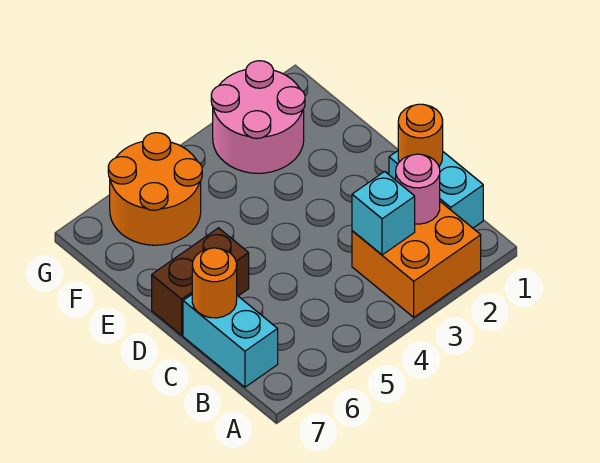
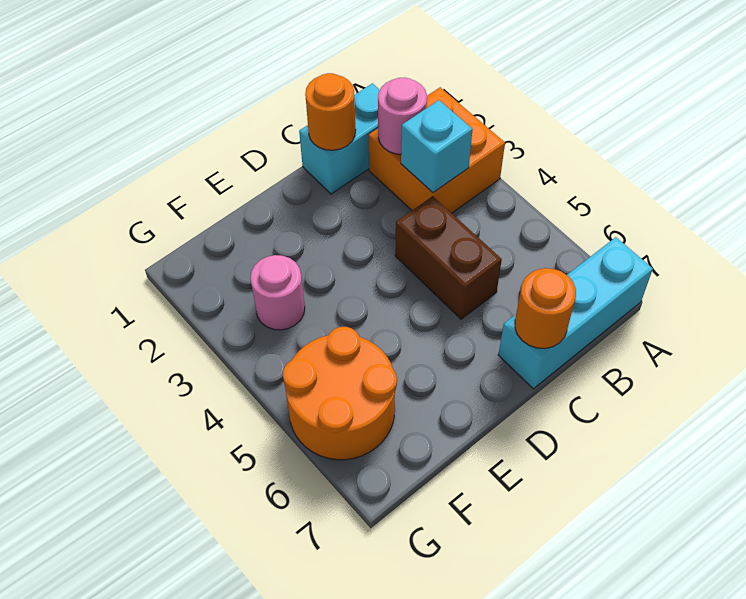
cyan 1x2 brick [183,295,278,387] -> cyan 1x3 brick [498,237,653,389]
brown 1x2 brick [152,228,249,335] -> brown 1x2 brick moved to [395,196,502,319]
pink 2x2 round brick [211,61,305,173] -> pink 1x1 round brick [250,255,305,330]

